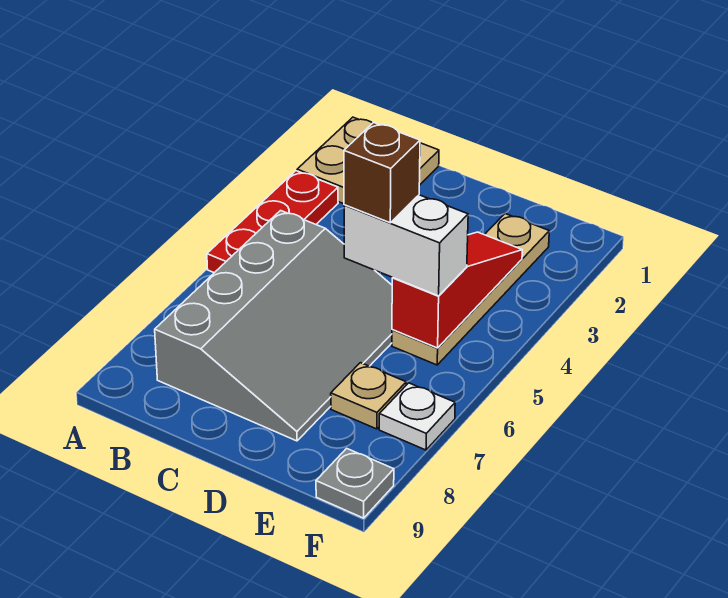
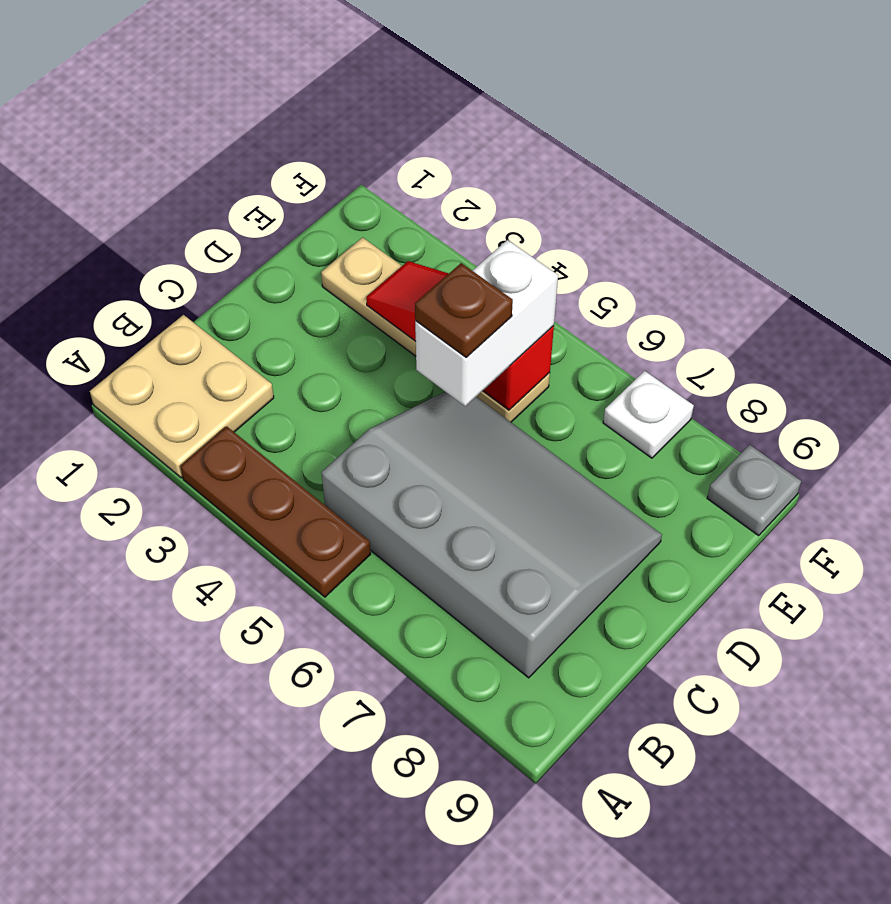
red 1x3 plate [207,171,338,273] -> brown 1x3 plate [180,426,371,597]
brown 1x1 brick [344,123,420,223] -> brown 1x1 plate [415,263,513,357]
tan 1x1 plate [331,363,406,429] -> none

